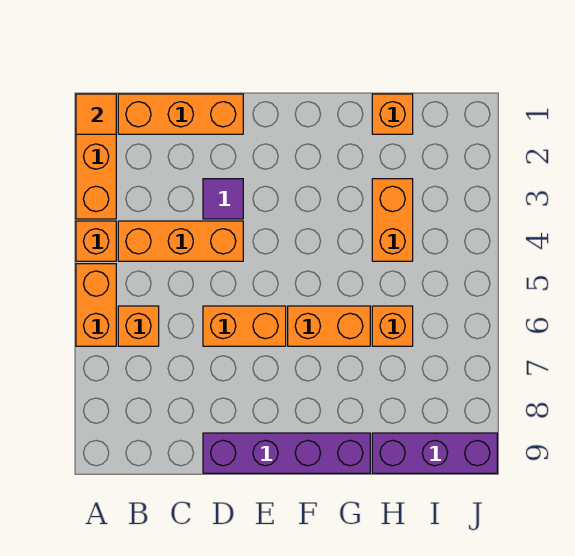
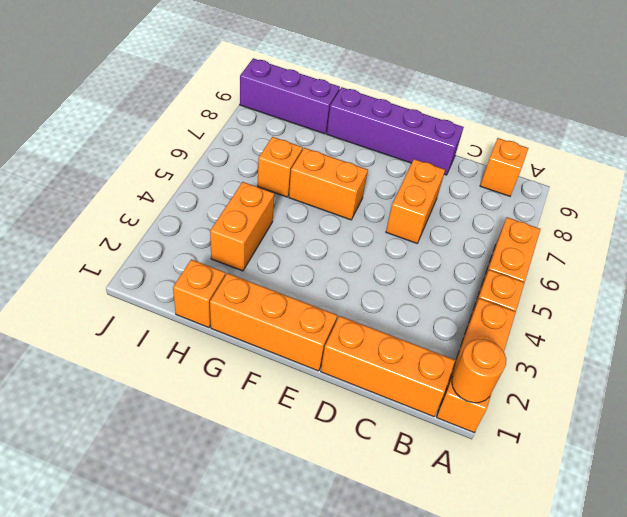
orange 1x1 tile [76,94,116,134] -> orange 1x1 round brick [452,339,506,403]
orange 1x3 brick [118,221,243,261] -> orange 1x3 brick moved to [210,273,337,371]
orange 1x1 brick [118,306,159,346] -> orange 1x1 brick moved to [480,138,528,196]
purple 1x1 tile [203,179,243,219] -> none
orange 1x2 brick [203,306,286,346] -> orange 1x2 brick turned to [386,159,445,243]

